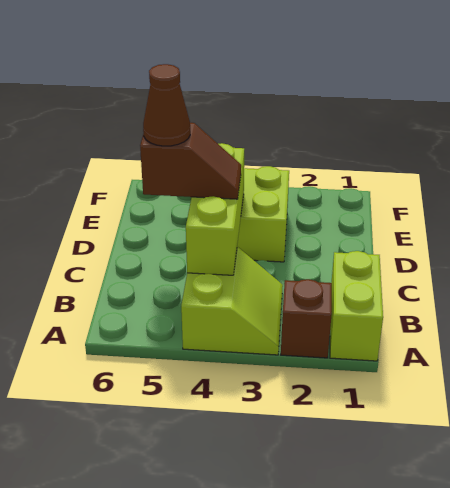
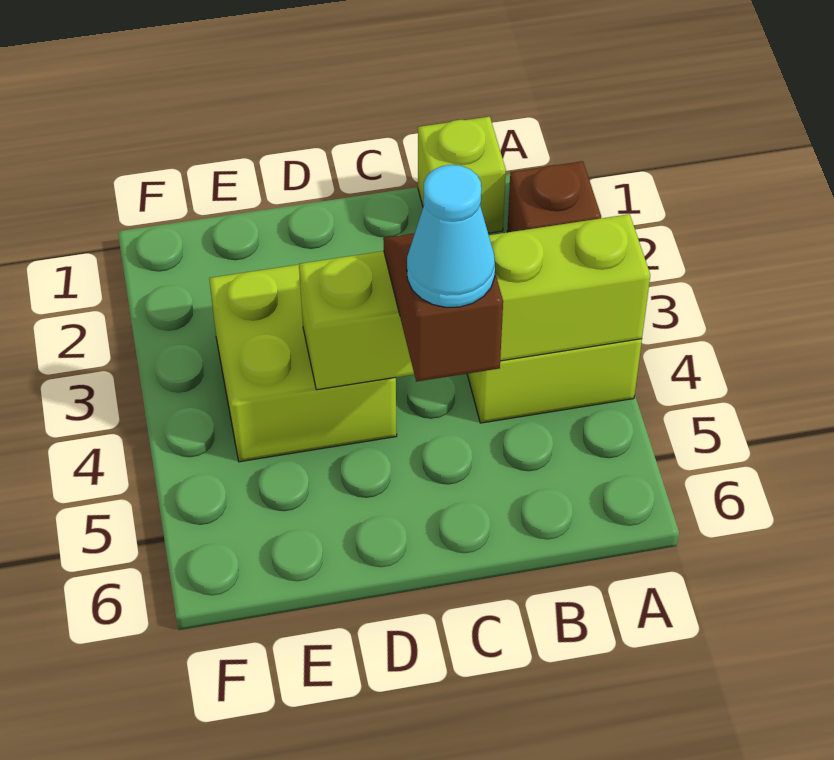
lime 1x2 brick [330,251,383,361] -> lime 1x1 brick [418,117,506,233]
lime 1x3 brick [186,143,244,275] -> lime 1x4 brick [299,214,650,390]
brown 1x1 cone [143,64,190,146] -> cyan 1x1 cone [407,165,495,307]

